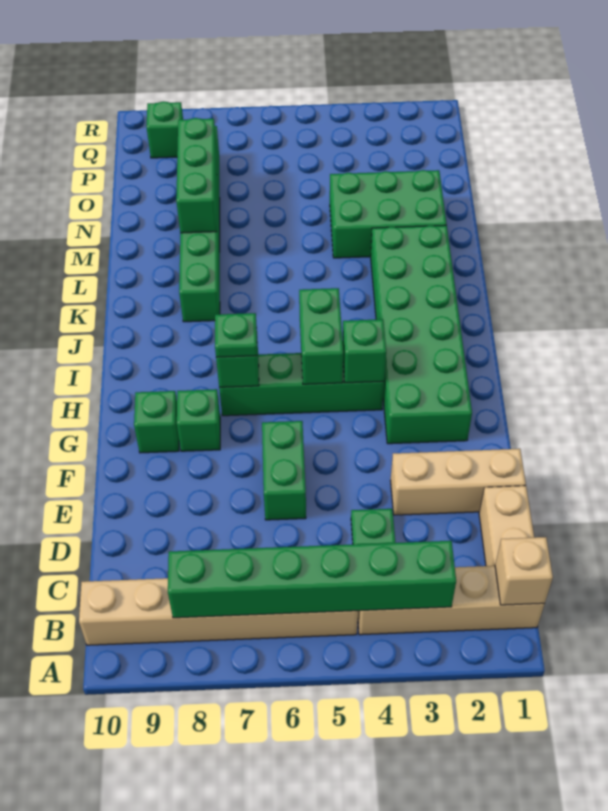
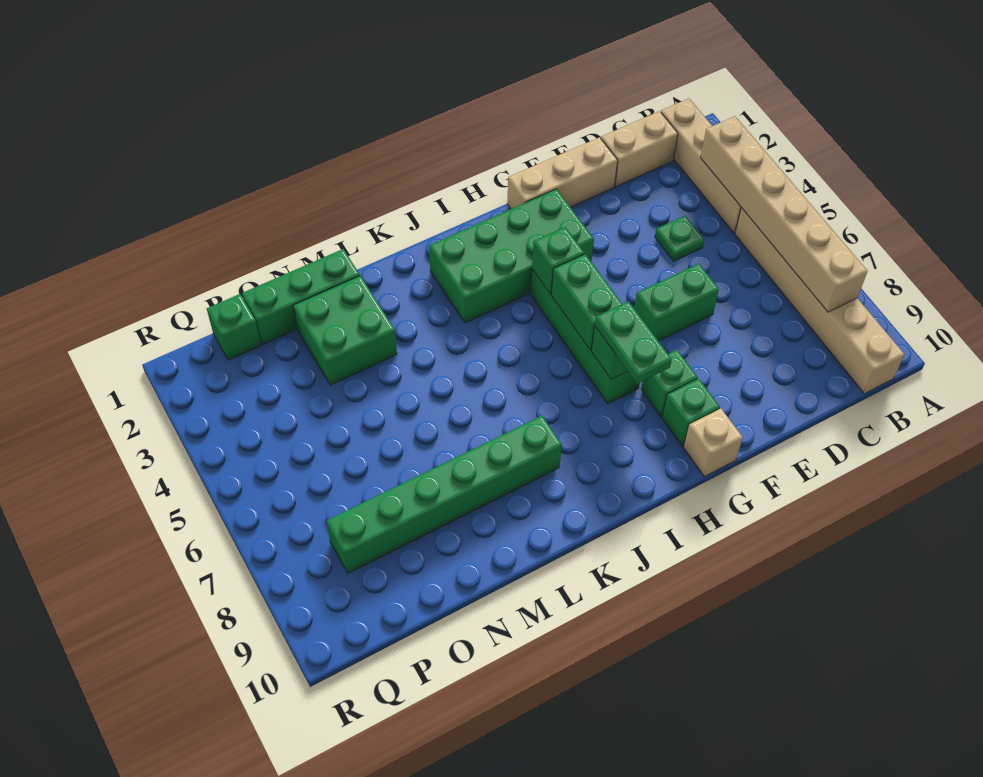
tan 1x1 brick [495,537,553,605] -> tan 1x1 brick moved to [684,409,743,476]
green 1x6 brick [168,541,456,618] -> tan 1x6 brick [700,116,868,312]
tan 1x3 brick [391,449,526,515] -> tan 1x3 brick turned to [507,137,618,209]
green 2x6 brick [371,225,472,444] -> green 2x4 brick [429,189,594,323]
green 1x2 brick [299,288,343,384] -> green 1x2 brick turned to [551,254,622,350]
green 1x1 plate [215,313,257,357] -> green 1x2 plate [595,301,672,384]
green 2x3 brick [330,170,447,258] -> green 2x2 brick [293,276,397,385]
green 1x3 brick [176,118,217,233] -> green 1x3 brick moved to [242,249,360,344]
green 1x1 brick [146,102,183,158] -> green 1x1 brick moved to [207,294,261,360]

